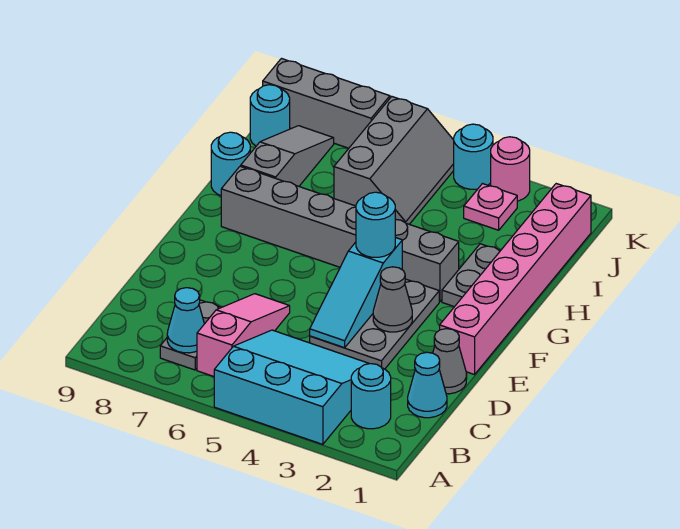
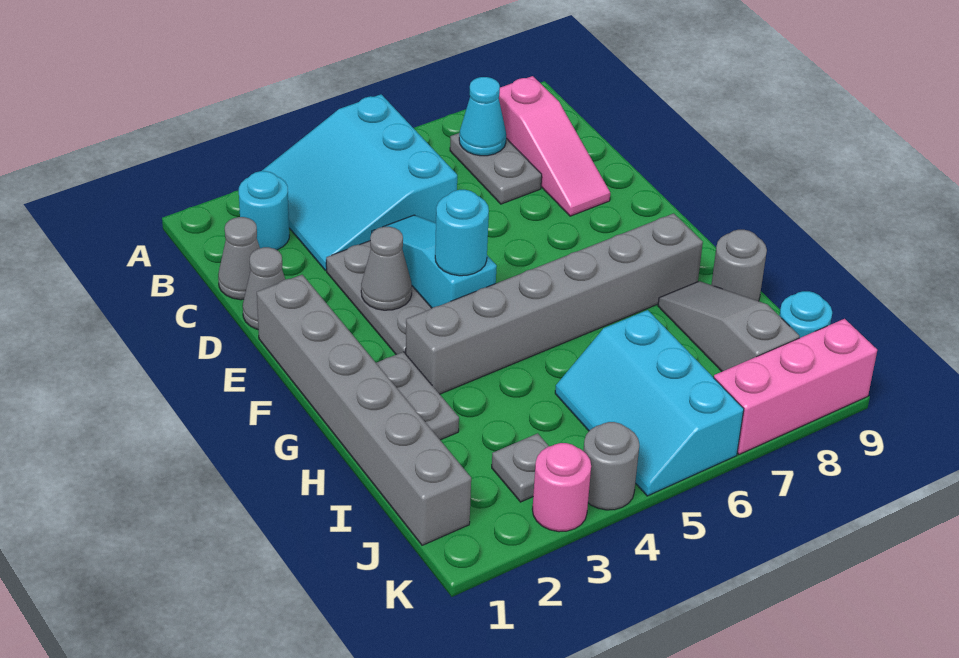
cyan 3x3 slope [214,330,369,444] -> cyan 3x3 slope turned to [262,94,457,271]
pink 1x3 slope [197,294,290,376] -> pink 1x3 slope moved to [499,76,610,216]
cyan 1x1 cone [408,352,447,418] -> grey 1x1 cone [218,217,260,300]
pink 1x6 brick [440,184,591,375] -> grey 1x6 brick [257,275,471,545]
grey 1x3 slope [241,126,334,186] -> grey 1x3 slope turned to [658,281,800,371]
cyan 1x1 round brick [211,132,250,196] -> grey 1x1 round brick [711,230,767,301]
grey 2x3 slope [334,97,454,224] -> cyan 2x3 slope [555,310,744,496]
pink 1x1 plate [464,184,517,230] -> grey 1x1 plate [492,433,549,502]
cyan 1x1 round brick [454,124,493,189] -> grey 1x1 round brick [583,422,639,510]
grey 1x3 brick [263,59,390,148] -> pink 1x3 brick [714,319,877,454]

